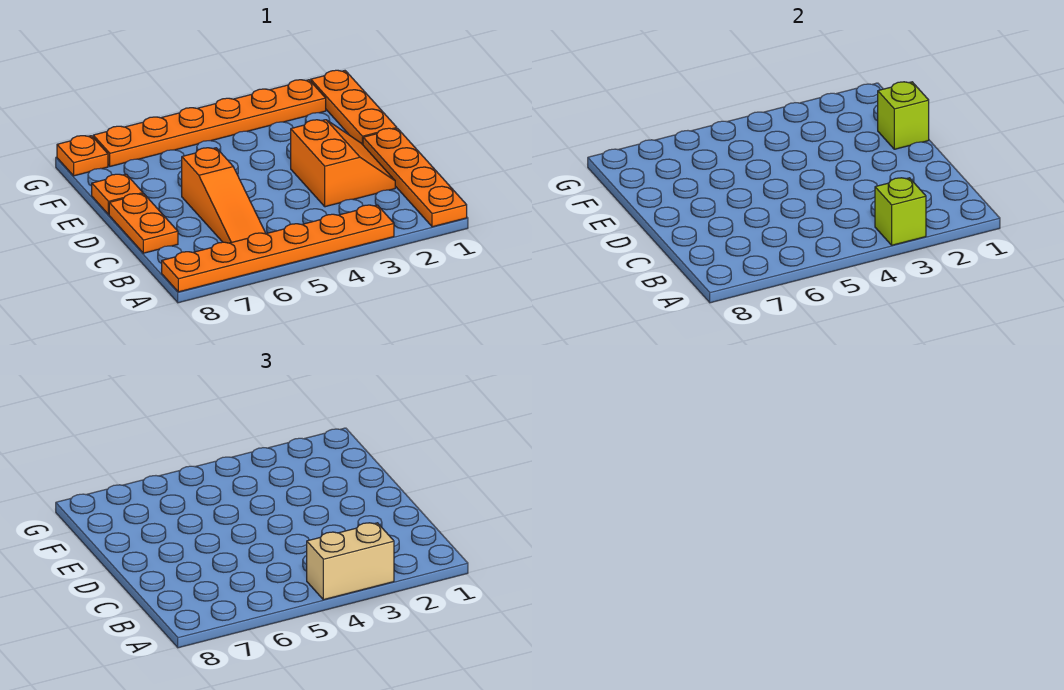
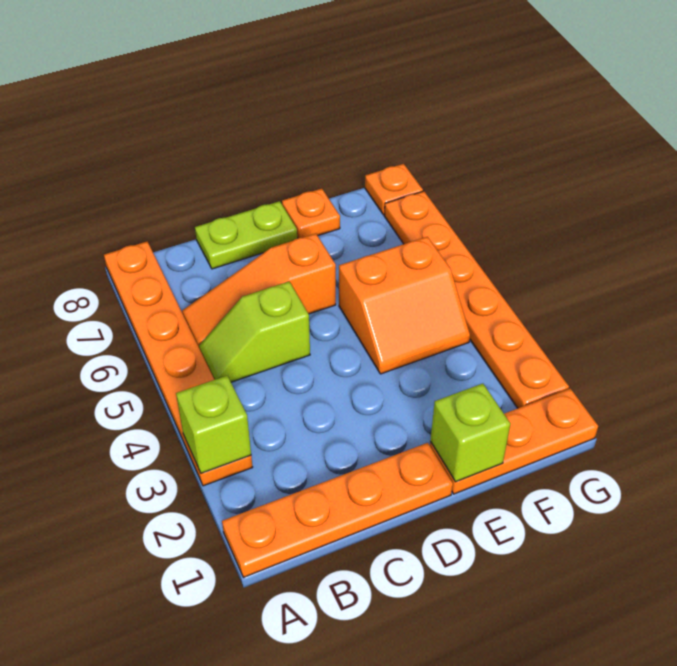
tan 1x2 brick [307,523,394,600] -> none
none -> lime 1x2 slope [199,282,310,382]
orange 2x2 slope [291,120,395,207] -> orange 2x2 slope moved to [339,237,470,374]
orange 1x2 plate [109,194,178,253] -> lime 1x2 plate [195,201,297,269]

